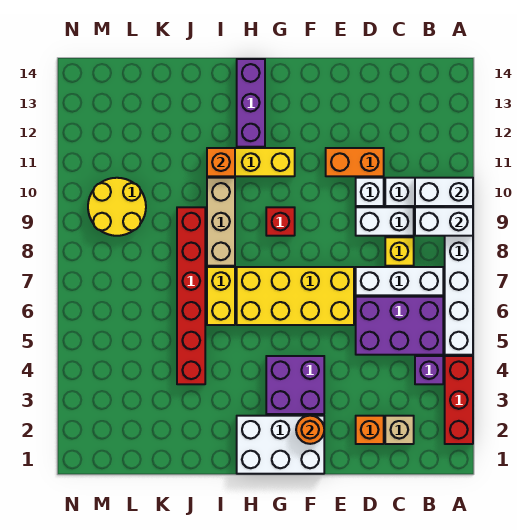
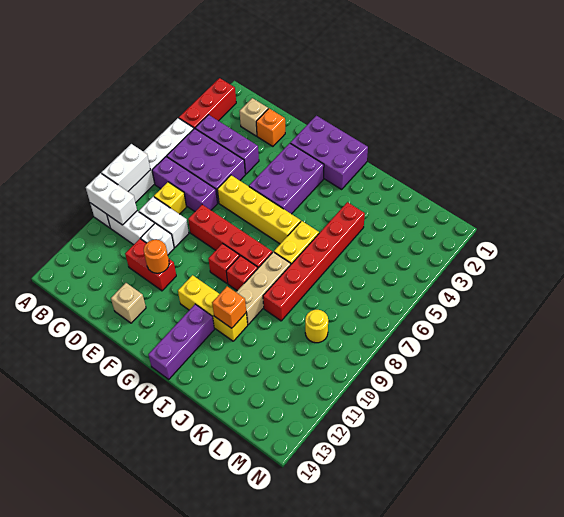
white 1x2 brick [415,207,473,236] -> white 1x2 brick turned to [101,144,150,191]
purple 1x1 brick [415,356,443,384] -> purple 1x3 brick [195,115,259,174]
white 1x3 brick [356,267,443,295] -> purple 1x3 brick [152,157,218,211]
orange 1x2 brick [326,148,384,176] -> red 1x2 brick [125,239,176,291]
yellow 2x4 brick [237,267,354,325] -> yellow 1x4 brick [217,175,301,244]
none -> red 1x4 brick [188,205,272,268]
none -> tan 1x1 brick [111,283,146,323]
white 2x3 brick [237,416,324,474] -> purple 2x3 brick [290,116,368,189]
orange 1x1 round brick [296,416,324,444] -> orange 1x1 round brick moved to [144,240,169,273]
purple 2x2 brick [266,356,324,414] -> purple 2x3 brick [249,143,324,214]
none -> red 1x1 brick [226,256,258,291]
yellow 2x2 round brick [88,178,146,236] -> yellow 1x1 round brick [305,310,328,343]

